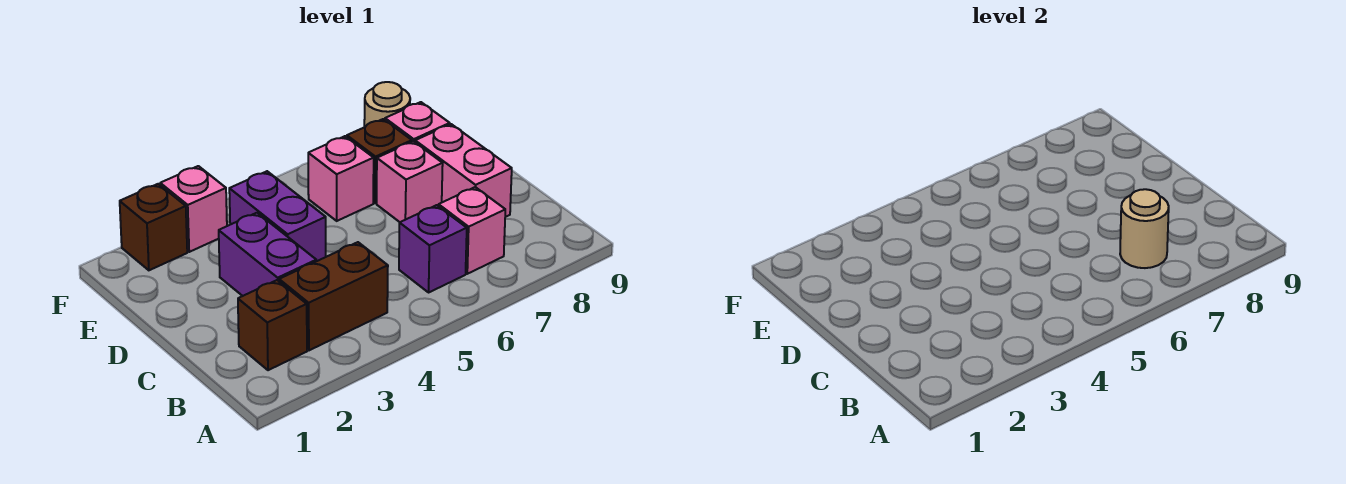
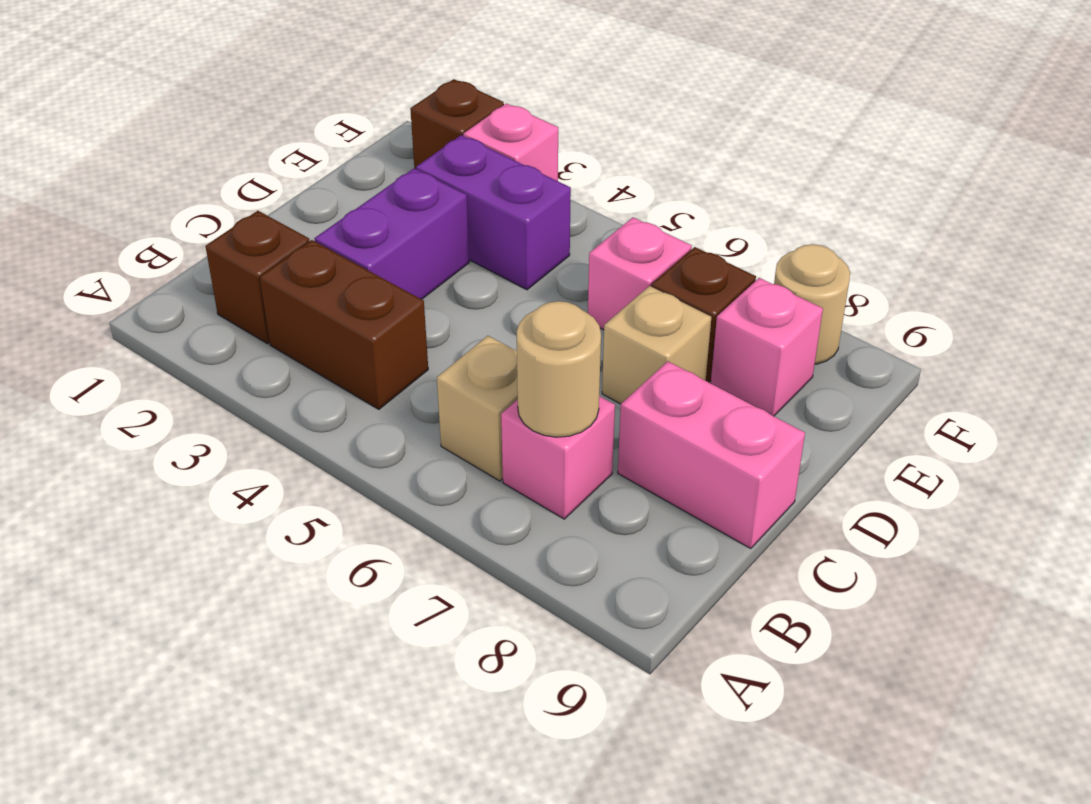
purple 1x1 brick [399,205,467,292] -> tan 1x1 brick [437,336,518,481]
pink 1x2 brick [415,124,512,217] -> pink 1x2 brick turned to [618,361,805,549]
purple 1x2 brick [229,171,326,261] -> purple 1x2 brick turned to [416,135,571,290]
pink 1x1 brick [377,141,443,222] -> tan 1x1 brick [602,286,711,404]

